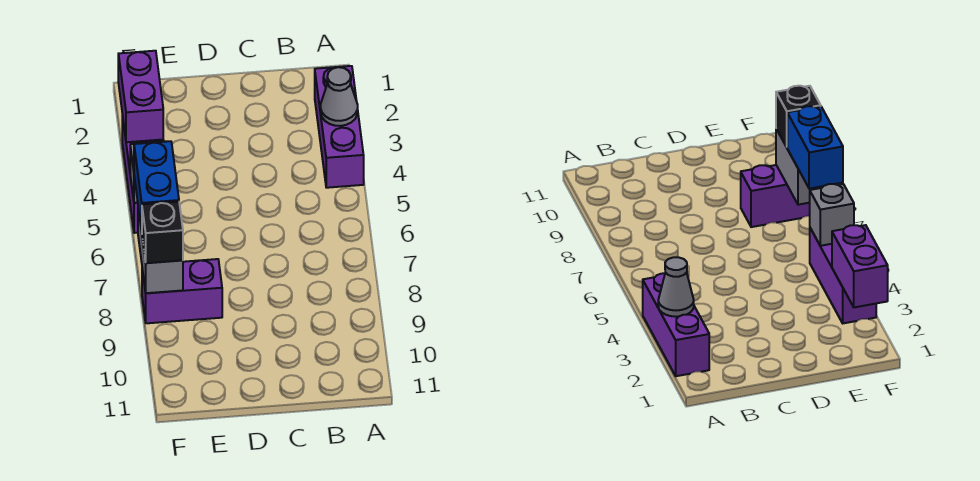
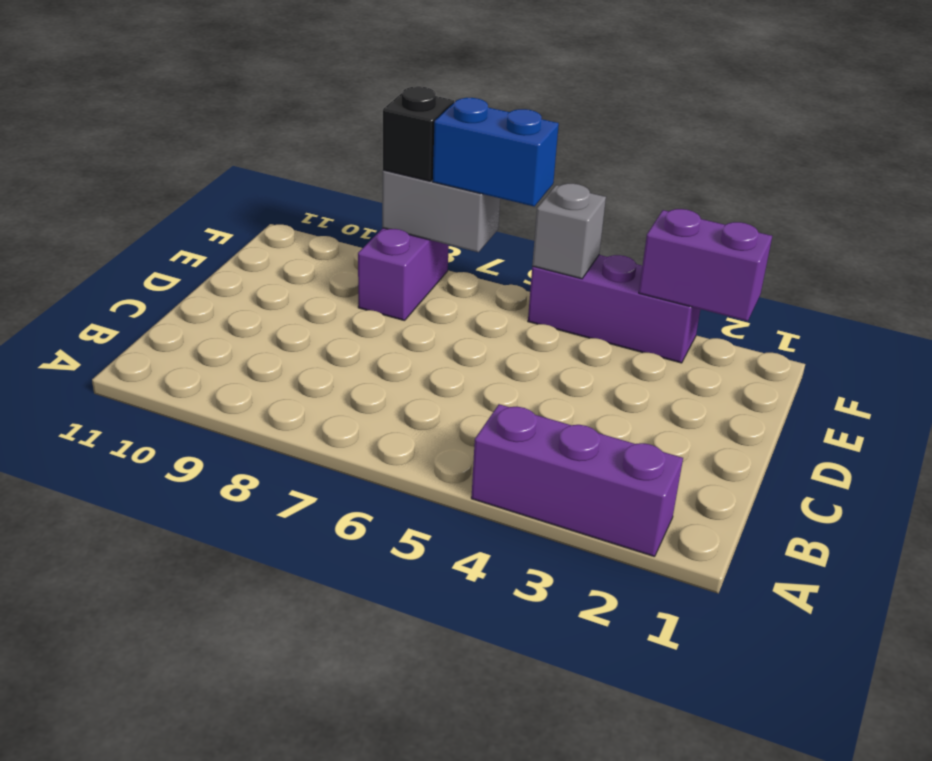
grey 1x1 cone [320,67,358,126] -> none

